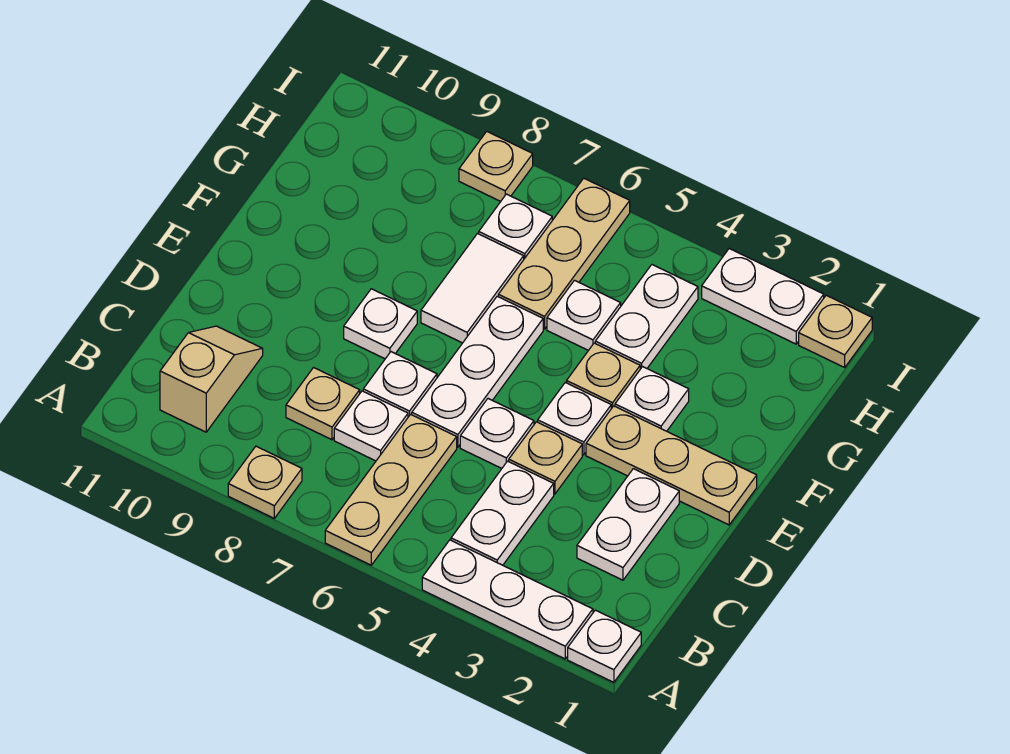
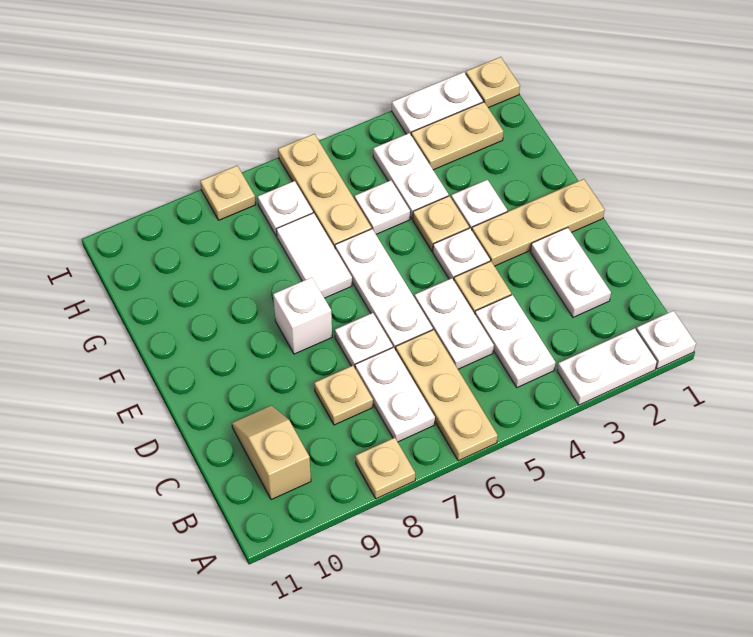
white 1x3 plate [422,540,593,659] -> white 1x2 plate [557,328,657,405]
white 1x1 plate [334,391,408,461] -> white 1x2 plate [355,348,435,442]
white 1x1 plate [460,399,534,468] -> white 1x2 plate [415,278,494,369]
white 1x1 plate [344,289,417,359] -> white 1x1 brick [273,277,332,354]
none -> tan 1x2 plate [411,102,503,170]

